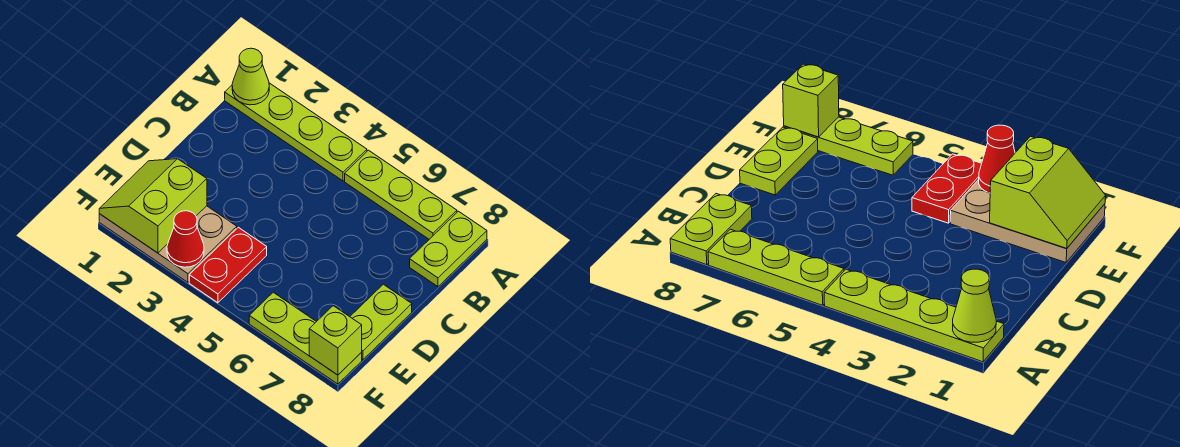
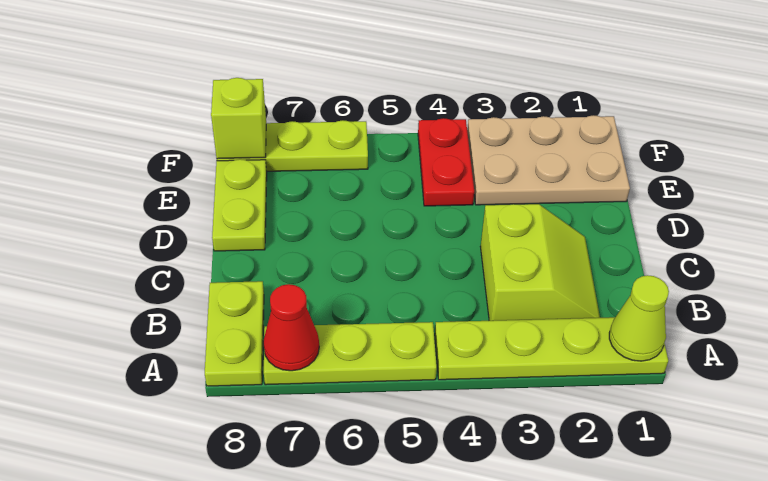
lime 2x2 slope [99,159,207,253] -> lime 2x2 slope moved to [480,204,600,321]
red 1x1 cone [167,211,204,267] -> red 1x1 cone moved to [263,284,319,371]

